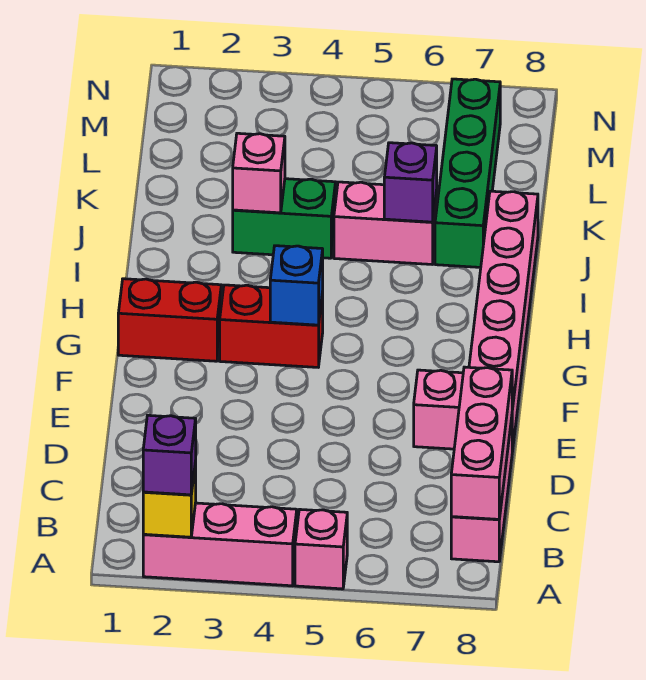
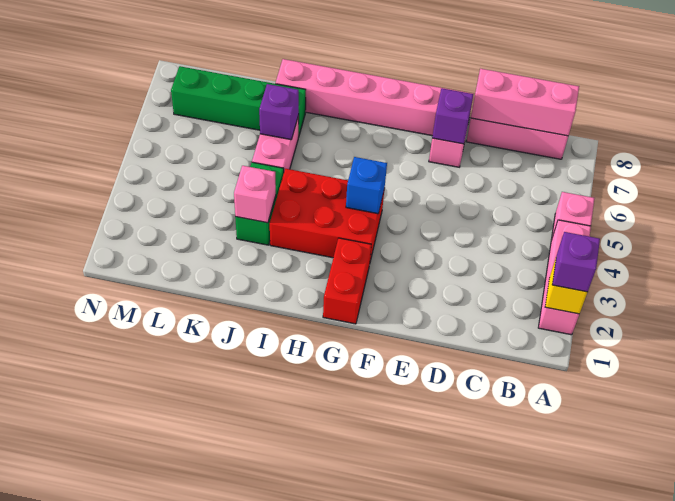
none -> purple 1x1 brick [432,88,473,144]
red 1x2 brick [220,285,323,367] -> red 2x3 brick [270,169,385,261]

